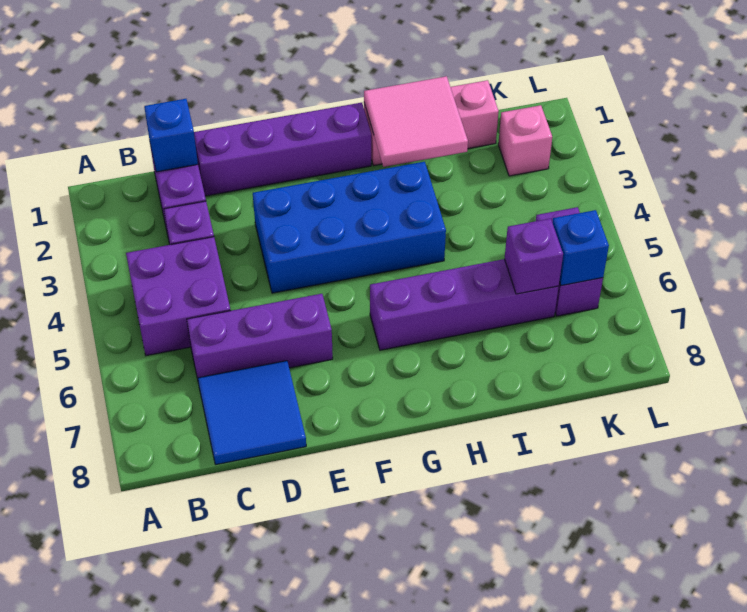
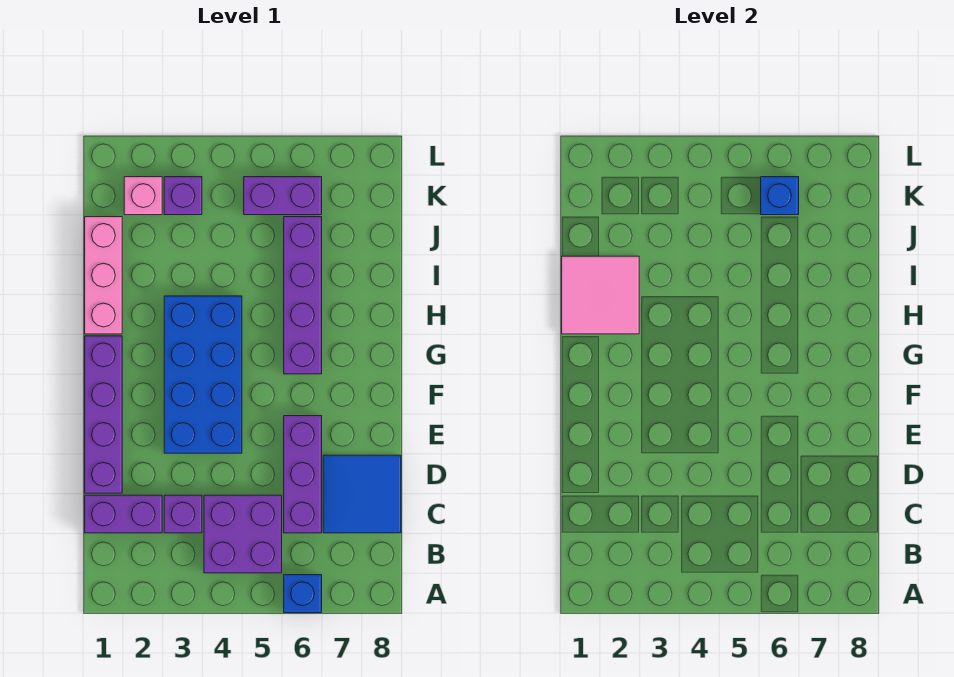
blue 1x1 brick [144,99,198,172] -> blue 1x1 brick moved to [284,575,322,613]
purple 1x1 brick [505,219,563,294] -> purple 1x1 brick moved to [164,177,202,215]

